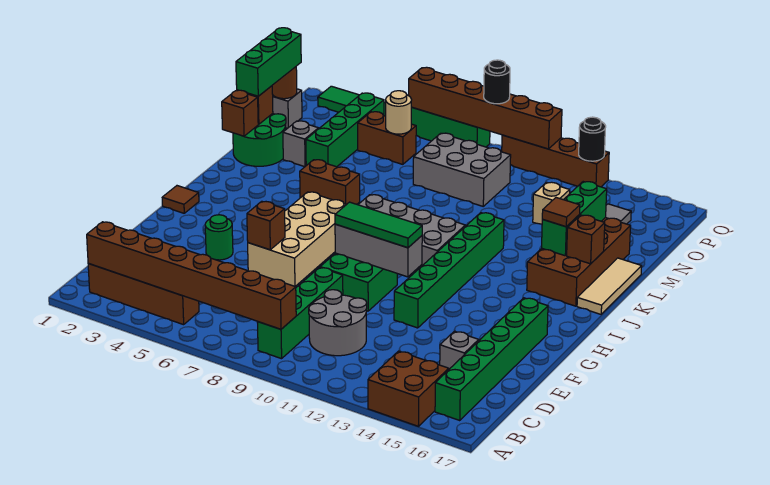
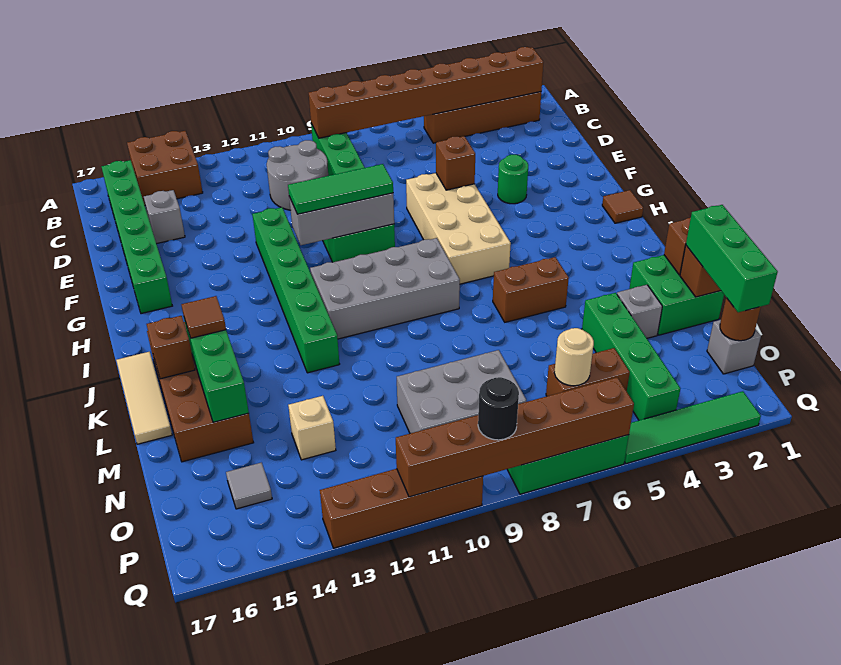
green 2x2 round brick [233,114,286,166] -> green 2x2 brick [629,255,724,335]
black 1x1 round brick [579,117,606,161] -> none

